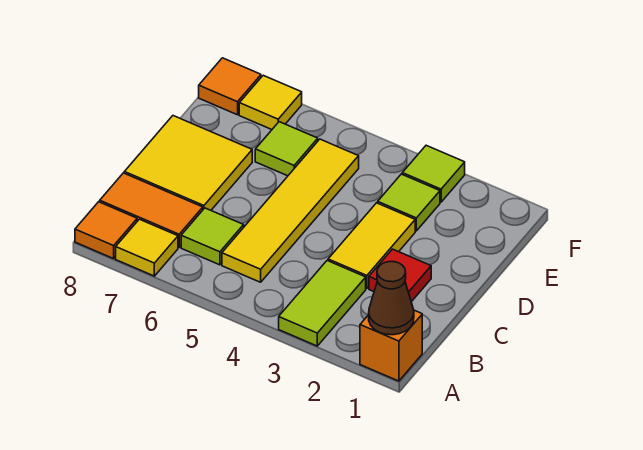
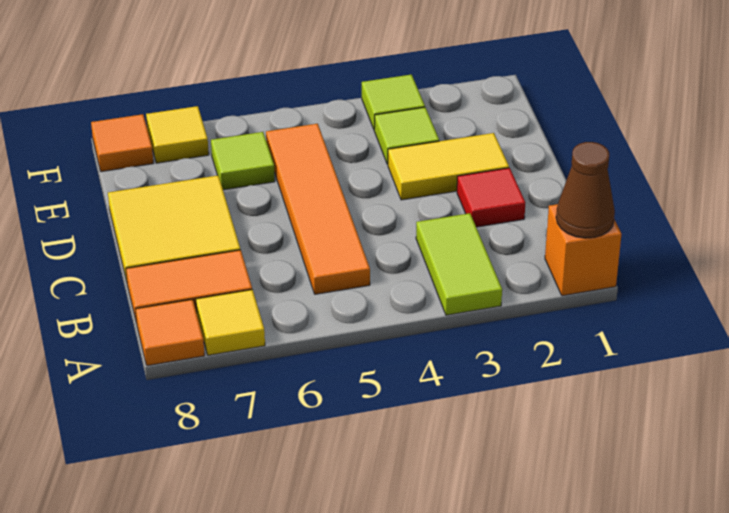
yellow 1x4 tile [222,139,359,282] -> orange 1x4 tile [266,124,370,294]
lime 1x1 tile [181,208,244,265] -> none
yellow 1x2 tile [328,203,415,289] -> yellow 1x2 tile turned to [388,133,509,200]

